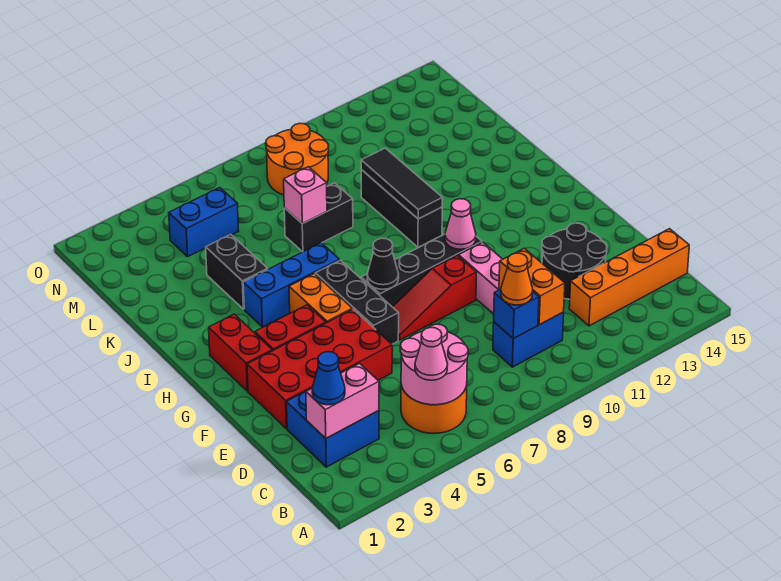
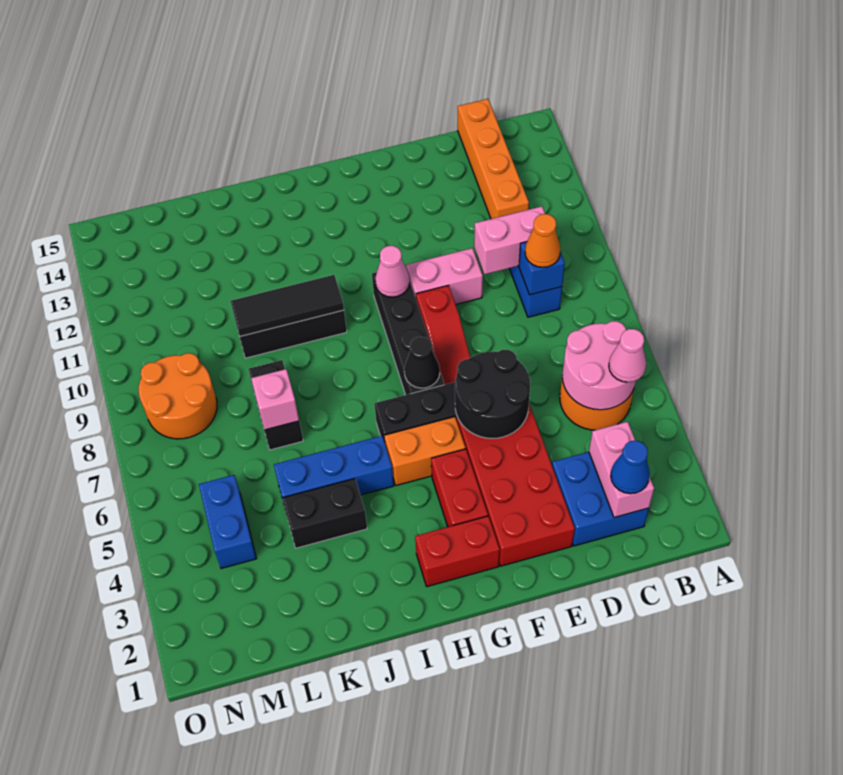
orange 1x2 brick [499,248,565,325] -> pink 1x2 brick [474,206,545,274]
black 2x2 round brick [542,223,607,299] -> black 2x2 round brick moved to [455,350,530,438]
blue 1x3 brick [243,243,339,327] -> blue 1x3 brick turned to [274,436,394,498]

